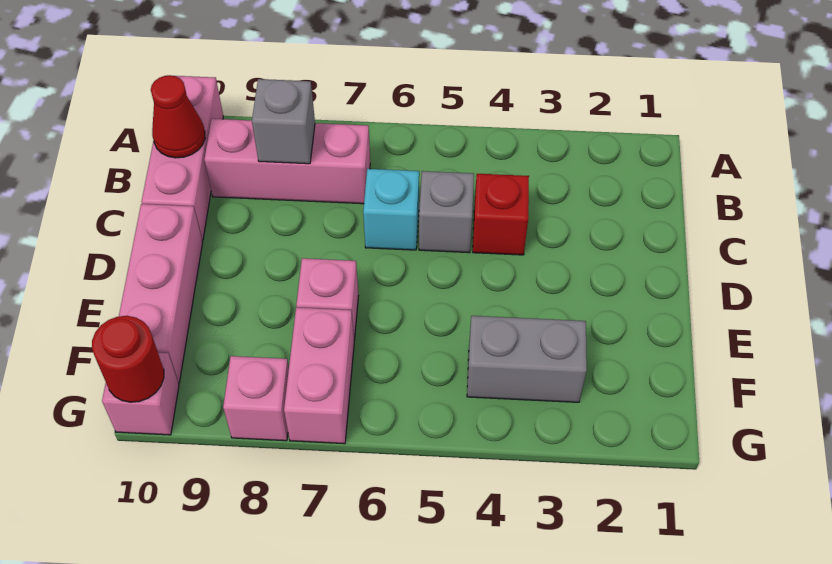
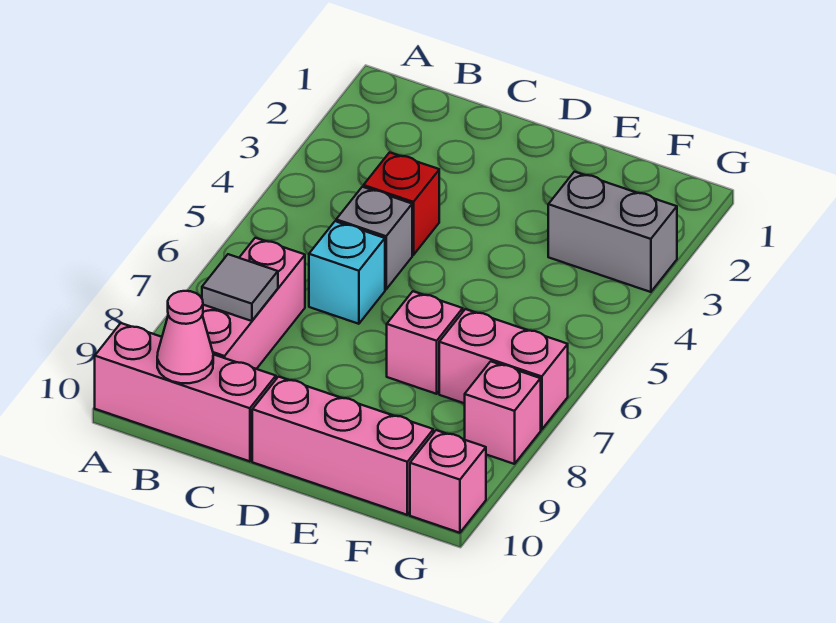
grey 1x1 brick [252,79,315,164] -> grey 1x1 tile [202,254,278,321]
red 1x1 cone [151,75,205,158] -> pink 1x1 cone [157,291,213,383]
grey 1x2 brick [467,316,587,402] -> grey 1x2 brick turned to [548,172,677,292]
red 1x1 round brick [92,316,164,402] -> none

